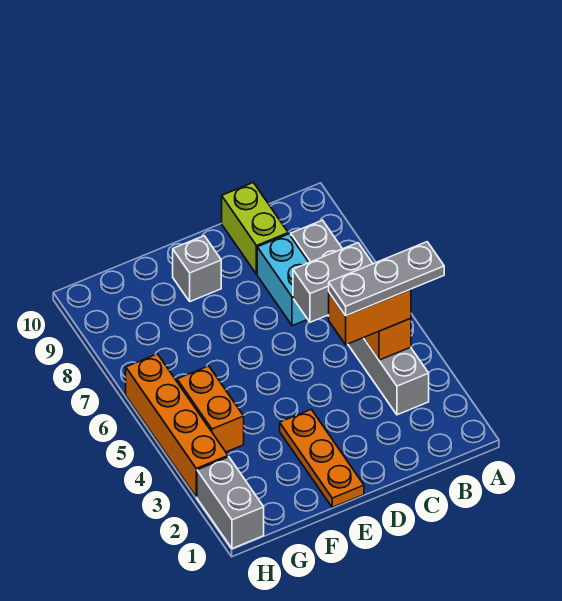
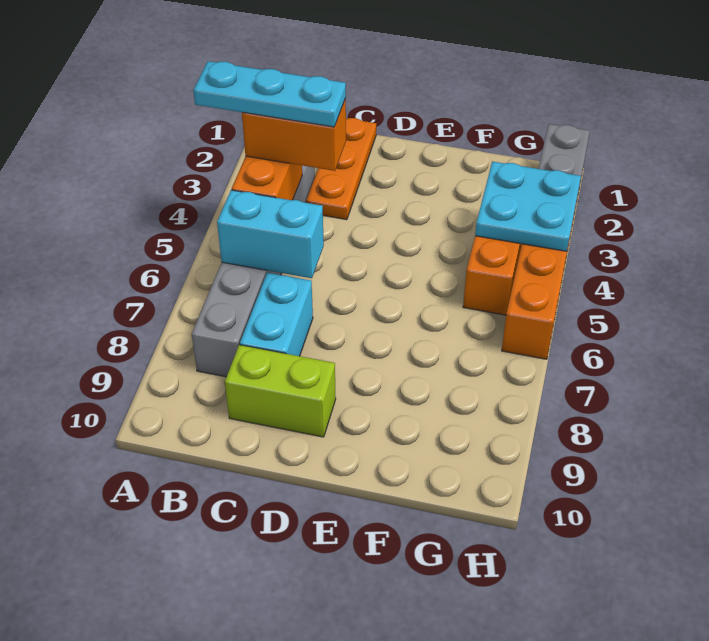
grey 1x3 plate [329,242,444,316] -> cyan 1x3 plate [193,61,346,127]
grey 1x2 brick [293,243,373,322] -> cyan 1x2 brick [217,190,324,278]
lime 1x2 brick [222,183,288,274] -> lime 1x2 brick turned to [225,345,336,437]
orange 1x3 plate [280,409,364,507] -> orange 1x3 plate moved to [306,118,376,220]
grey 1x1 brick [173,236,221,301] -> none
none -> cyan 2x2 plate [475,161,581,251]

